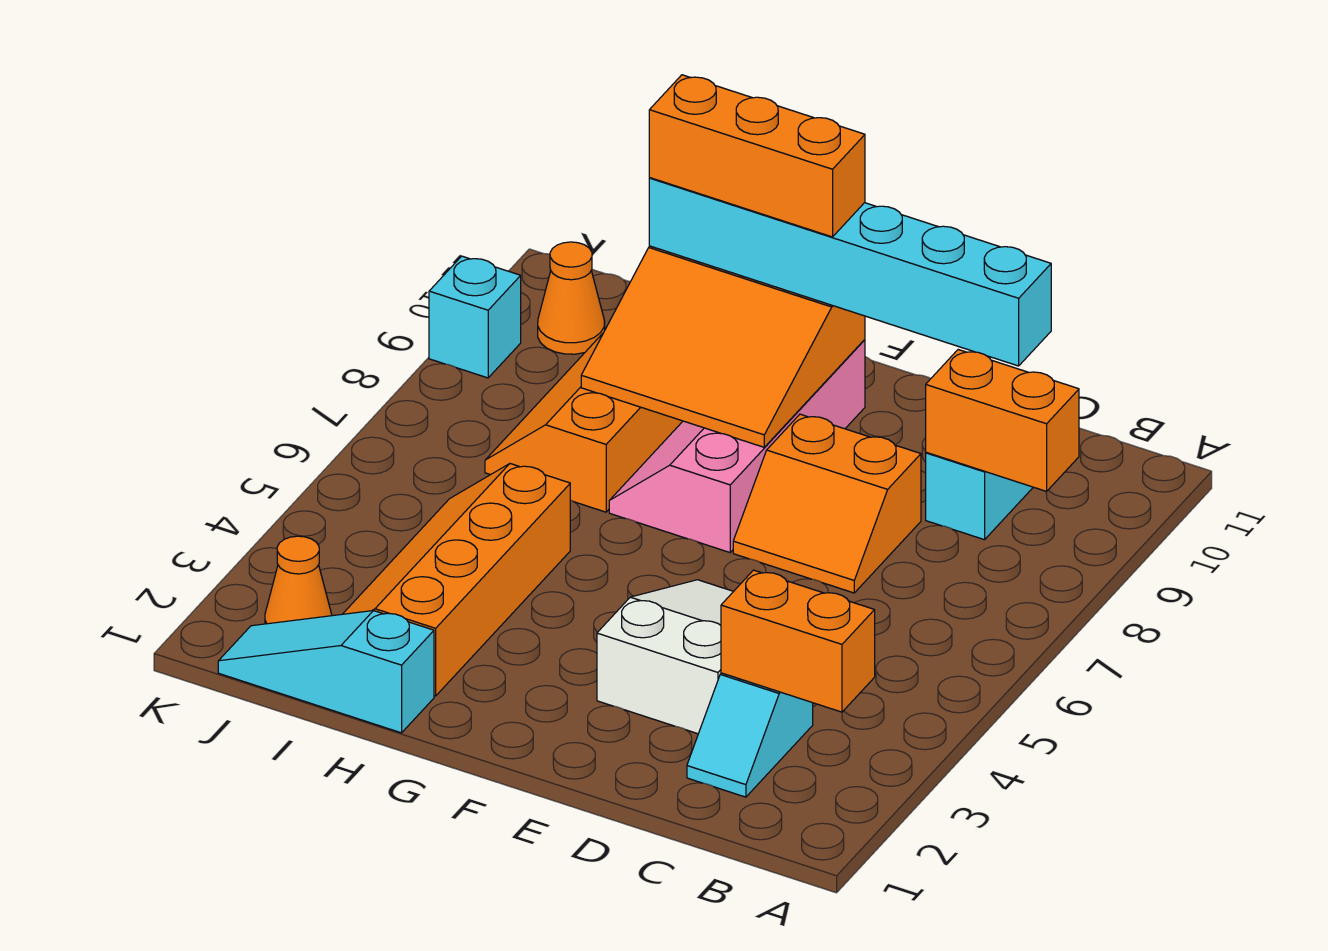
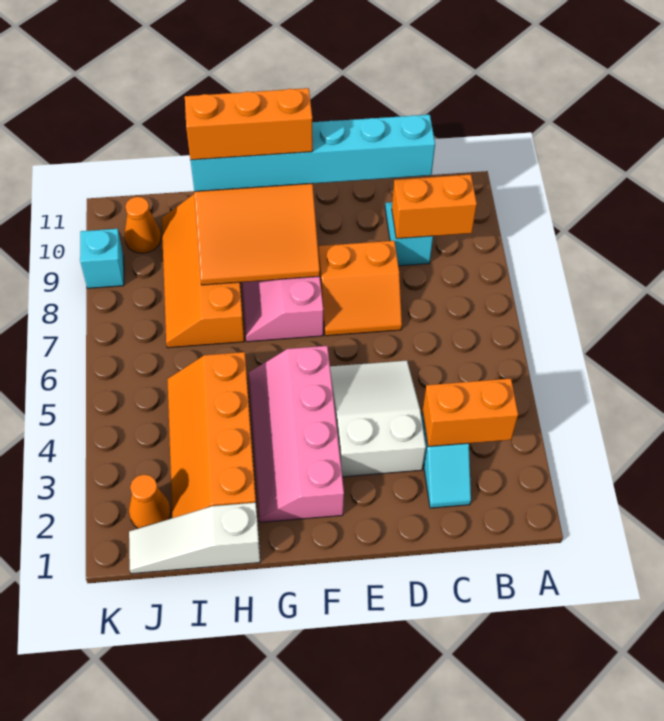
none -> pink 2x4 slope [249,346,344,522]
cyan 1x3 slope [218,611,434,733] -> white 1x3 slope [129,503,260,574]

